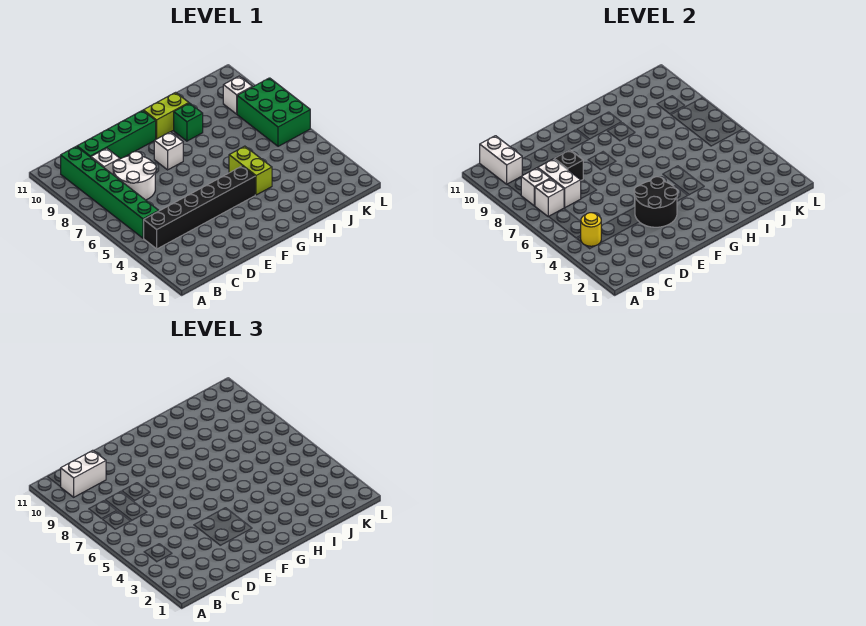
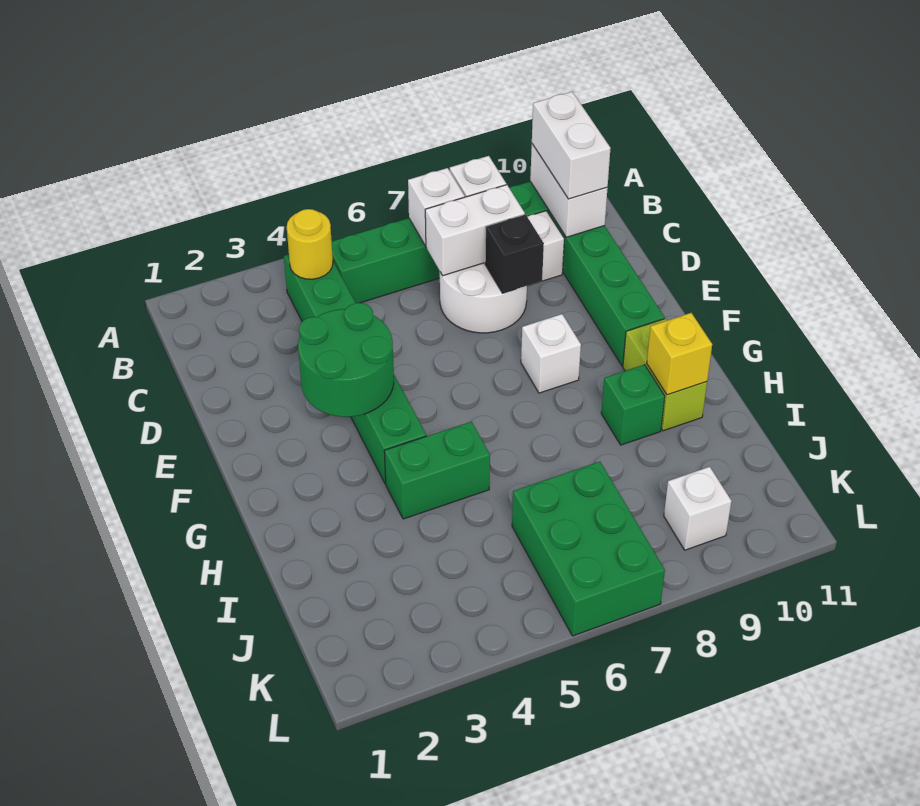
black 1x6 brick [144,166,255,249] -> green 1x6 brick [284,254,426,484]
white 1x2 brick [480,136,522,184] -> white 1x2 brick turned to [530,144,608,237]
black 2x2 round brick [634,177,678,227] -> green 2x2 round brick [298,303,394,417]
lime 1x2 brick [229,146,272,195] -> green 1x2 brick [384,422,490,519]
none -> yellow 1x1 brick [647,313,712,395]
green 2x3 brick [237,78,310,146] -> green 2x3 brick turned to [512,462,665,636]

